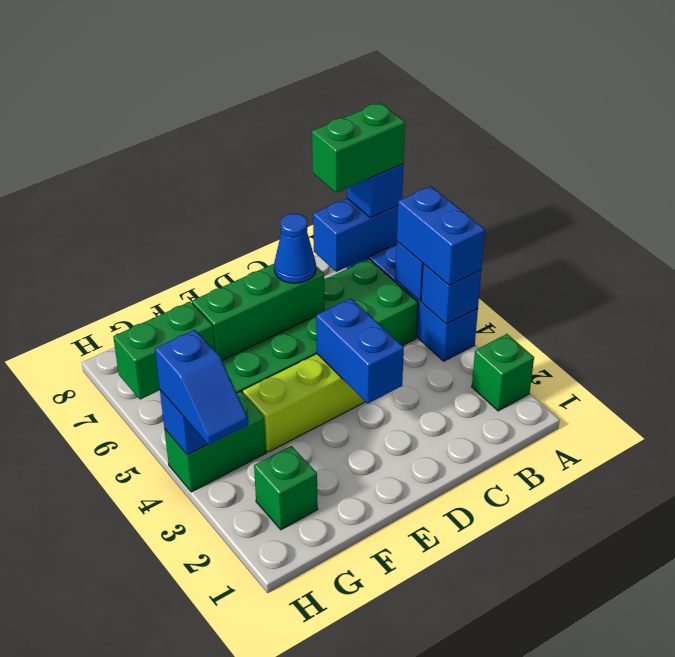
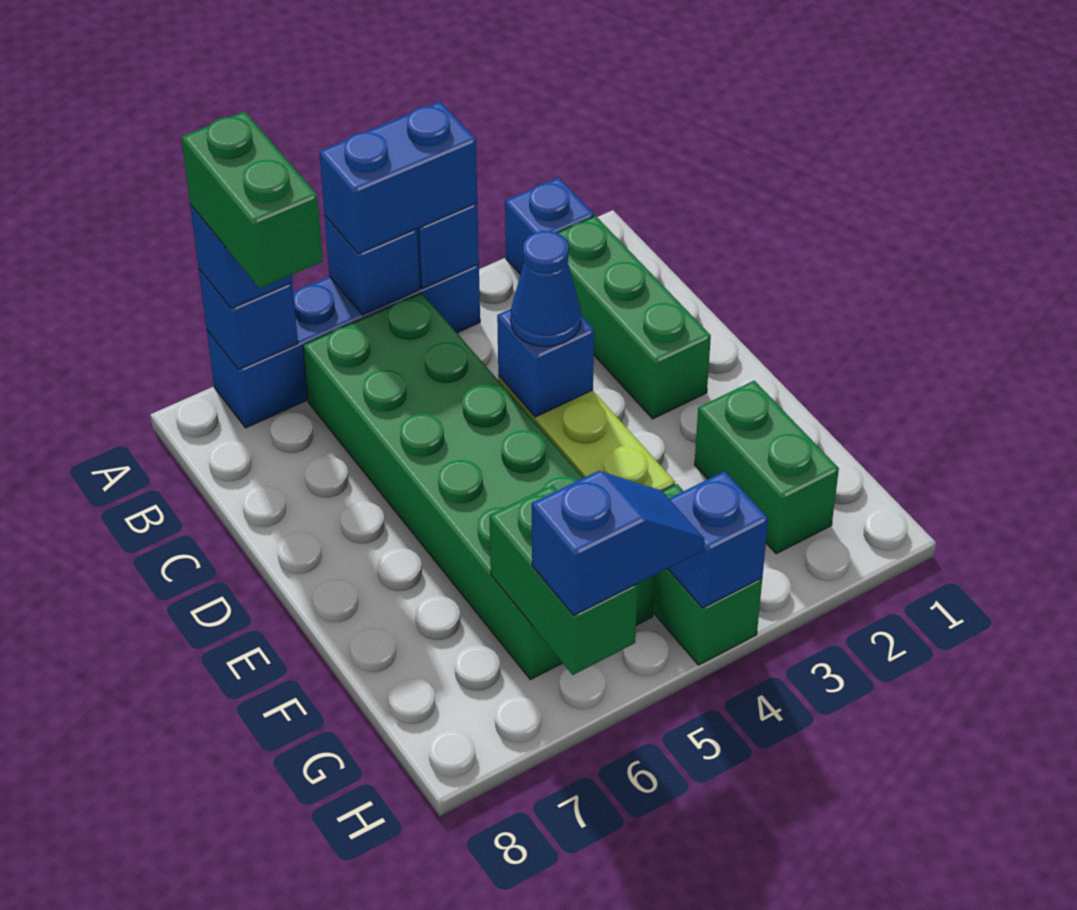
green 1x1 brick [472,334,534,411] -> blue 1x1 brick [505,178,594,275]
blue 1x2 brick [313,199,398,272] -> blue 1x1 brick [199,269,298,370]
blue 1x2 brick [316,298,404,403] -> blue 1x1 brick [497,309,594,417]
green 1x3 brick [192,264,324,360] -> green 1x3 brick moved to [558,216,711,419]
blue 1x1 cone [274,214,316,283] -> blue 1x1 cone moved to [511,231,581,347]
green 1x1 brick [254,446,318,530] -> green 1x2 brick [694,381,839,554]
blue 1x2 slope [155,330,248,445] -> blue 1x2 slope moved to [532,471,705,616]

